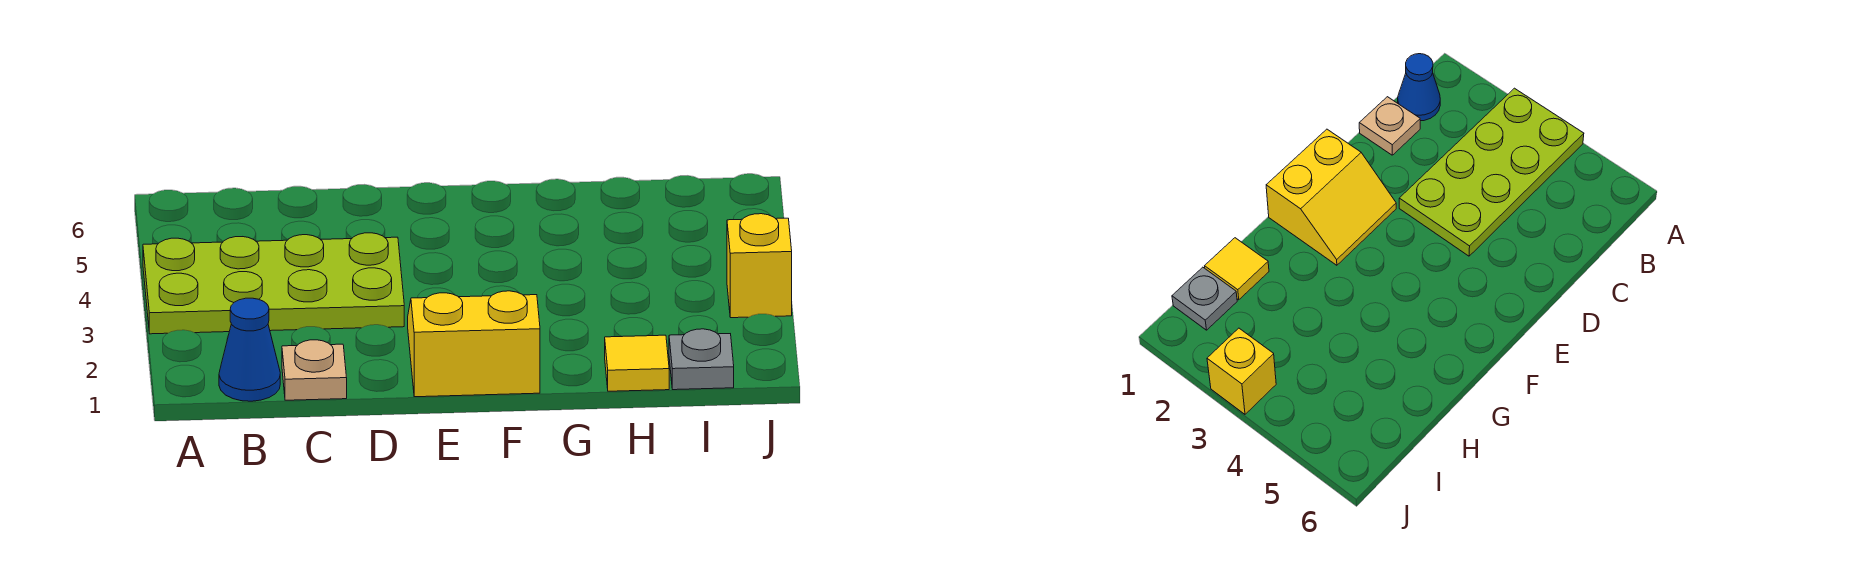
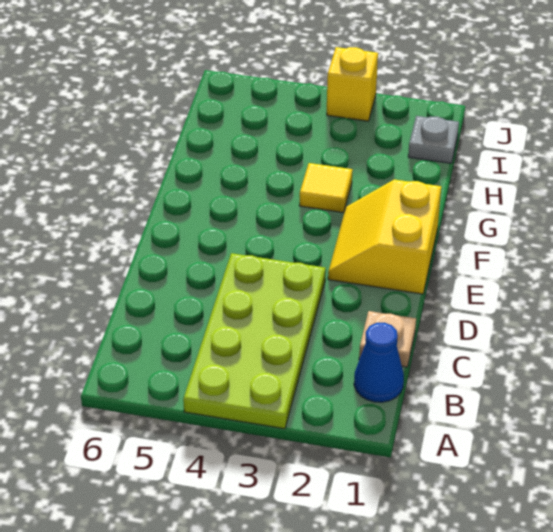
yellow 1x1 tile [605,335,669,391] -> yellow 1x1 tile moved to [299,163,353,213]

